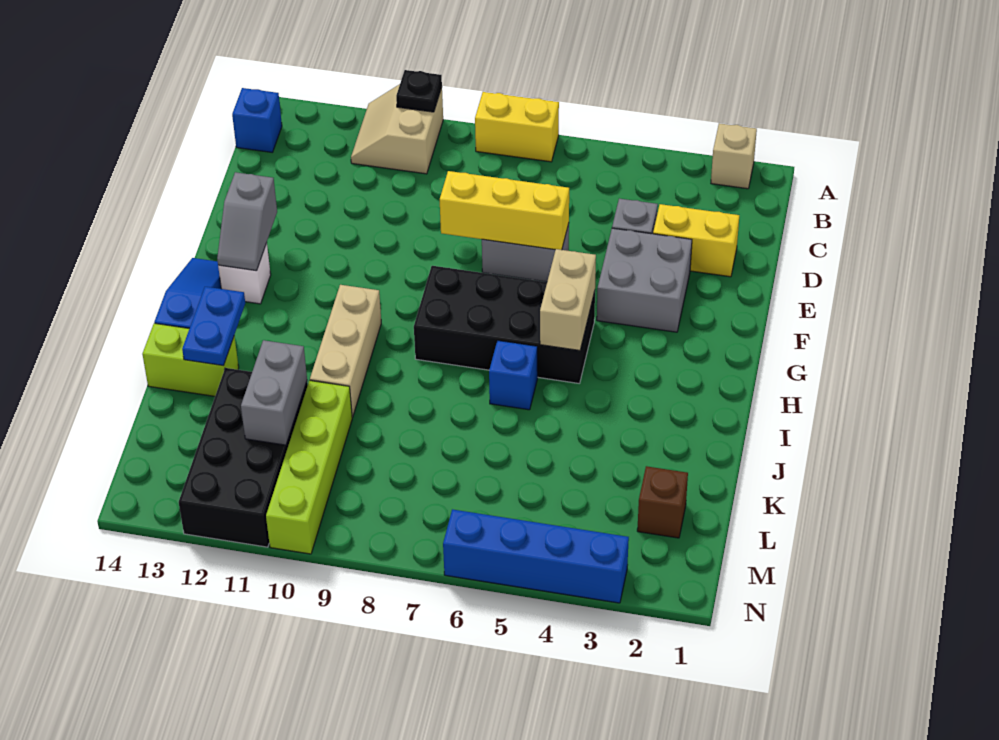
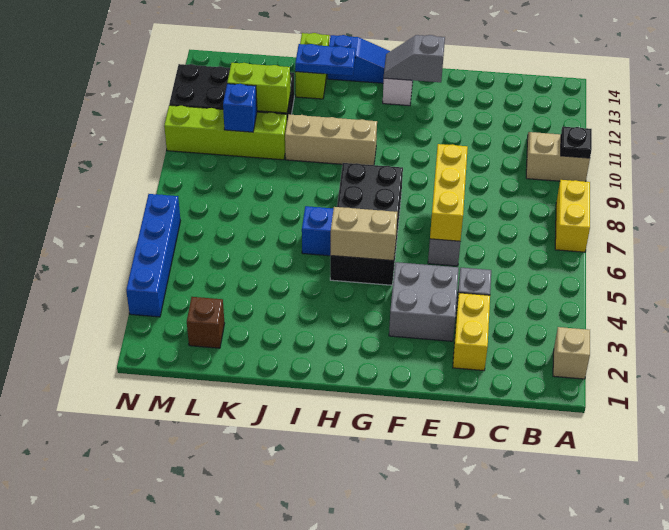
blue 1x1 brick [232,88,282,152] -> blue 1x1 brick moved to [223,84,257,132]
grey 1x2 brick [241,340,307,445] -> lime 1x2 brick [227,63,290,113]

